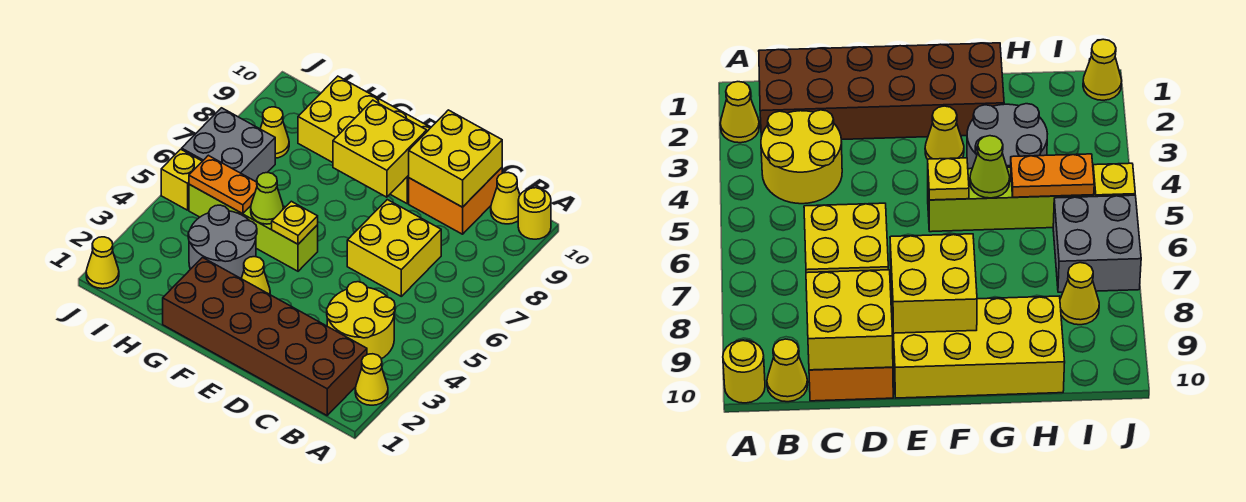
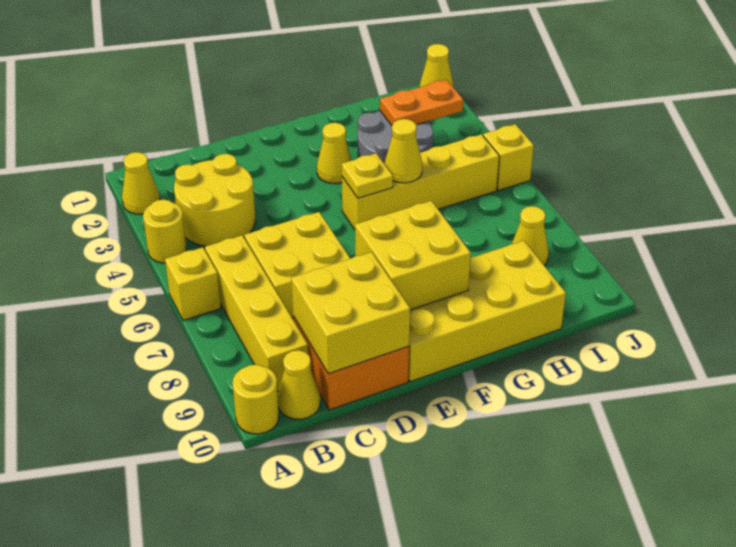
none -> yellow 1x1 round brick [143,199,187,263]
none -> yellow 1x1 brick [165,247,221,320]
brown 2x6 brick [163,258,367,415] -> none
none -> yellow 1x4 brick [205,235,308,391]
lime 1x4 brick [189,184,318,271] -> yellow 1x4 brick [342,134,499,230]
lime 1x1 cone [251,173,283,224] -> yellow 1x1 cone [385,119,422,183]
orange 1x2 plate [189,155,257,214] -> orange 1x2 plate moved to [380,80,463,125]
grey 2x2 brick [182,108,275,182] -> none

